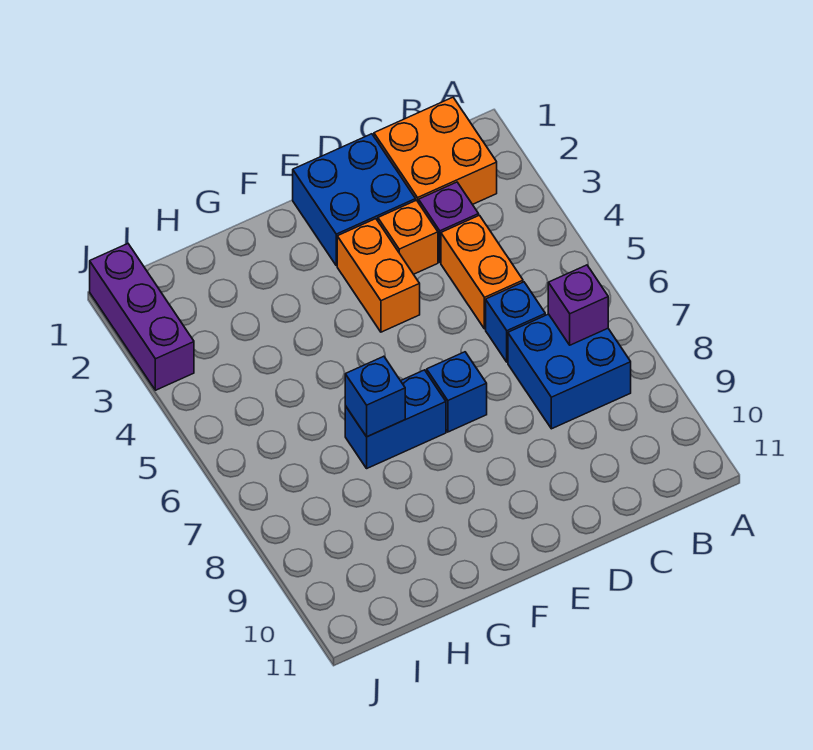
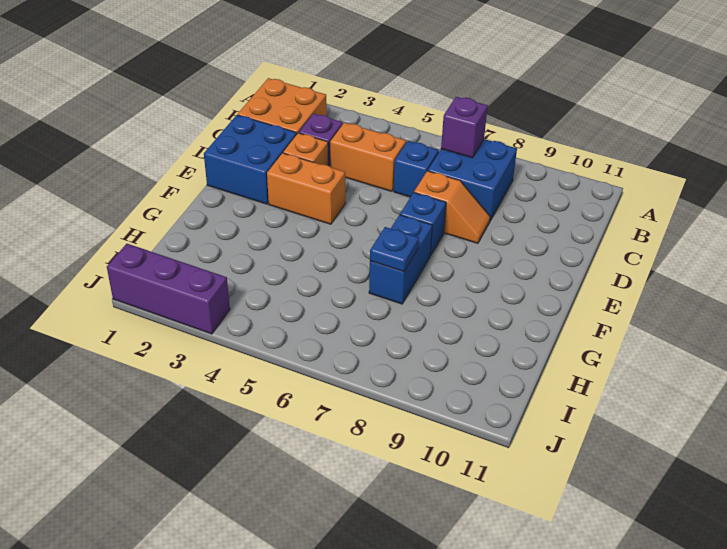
none -> orange 1x2 slope [414,171,490,243]
blue 1x1 brick [345,356,405,437] -> blue 1x1 plate [370,227,419,272]

